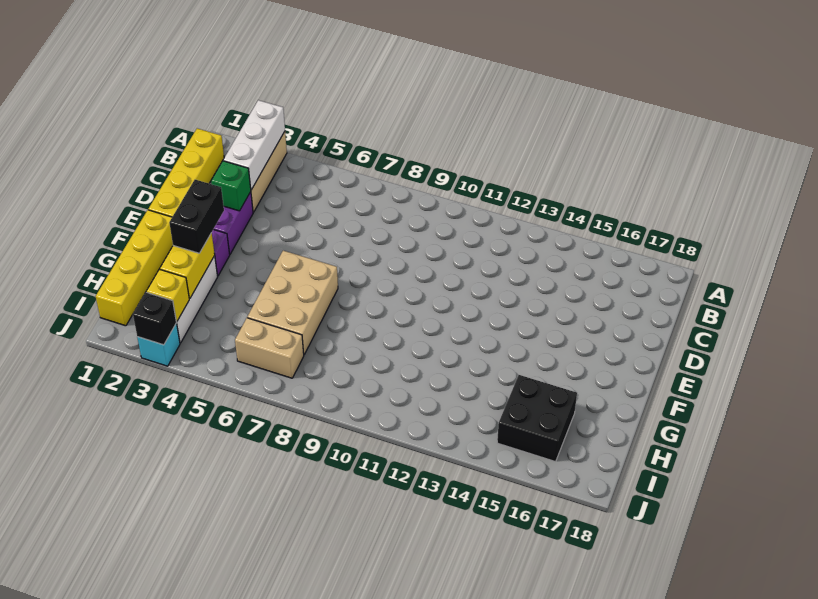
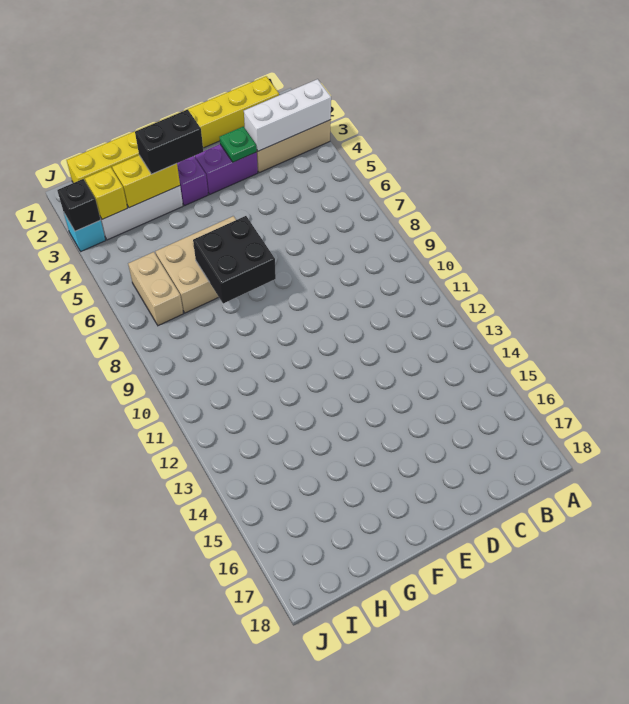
green 1x1 brick [211,161,251,211] -> green 1x1 plate [220,127,257,162]
black 2x2 brick [497,375,577,462] -> black 2x2 brick moved to [193,216,276,304]

